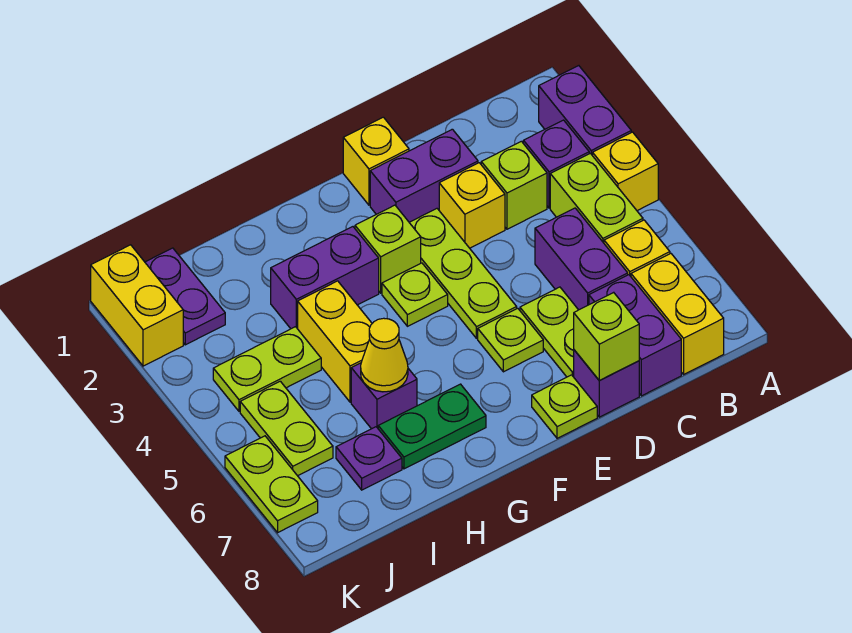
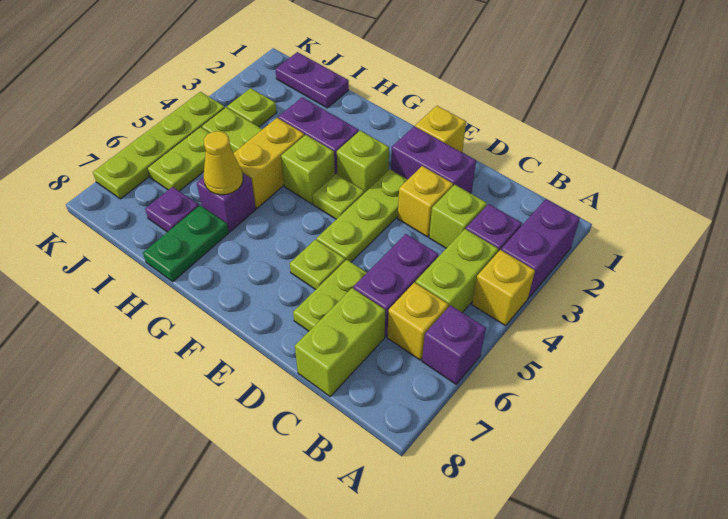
yellow 1x2 brick [631,254,724,374] -> none
purple 1x2 brick [589,275,681,396] -> lime 1x2 brick [295,288,385,396]
purple 1x1 brick [574,350,639,417] -> purple 1x1 brick moved to [422,305,486,384]
lime 1x1 brick [574,292,639,381] -> lime 1x1 brick moved to [281,135,335,204]
lime 1x1 plate [532,375,597,438] -> lime 1x1 plate moved to [227,88,277,127]
green 1x2 plate [378,384,486,469] -> green 1x2 plate turned to [143,206,229,282]
purple 1x2 plate [145,248,225,345] -> purple 1x2 plate turned to [276,52,349,108]
yellow 1x2 brick [91,245,183,366] -> none
lime 1x2 plate [225,436,318,533] -> lime 1x4 plate [93,92,225,199]

